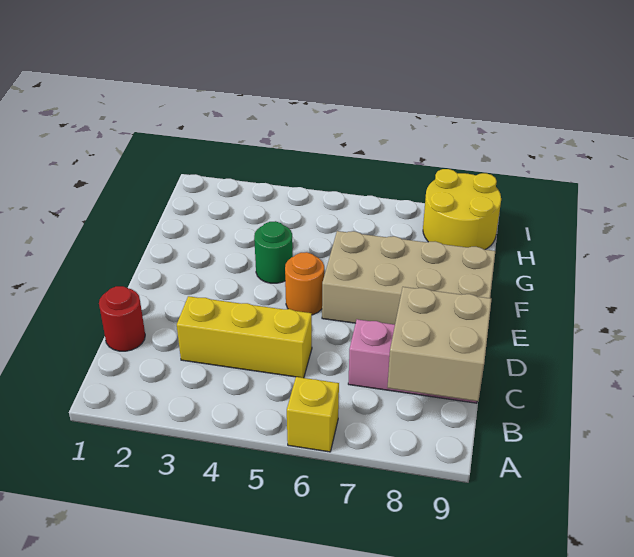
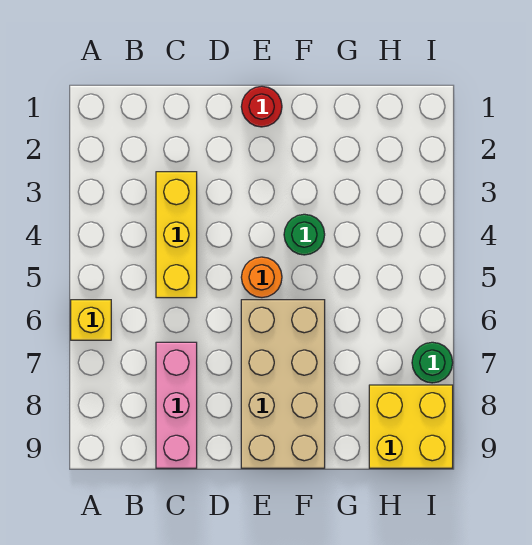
tan 2x2 brick [387,287,491,401] -> none
red 1x1 round brick [99,286,145,351] -> red 1x1 round brick moved to [241,86,282,127]
yellow 2x2 round brick [423,169,501,250] -> yellow 2x2 brick [369,385,453,468]
none -> green 1x1 round brick [412,342,453,383]

